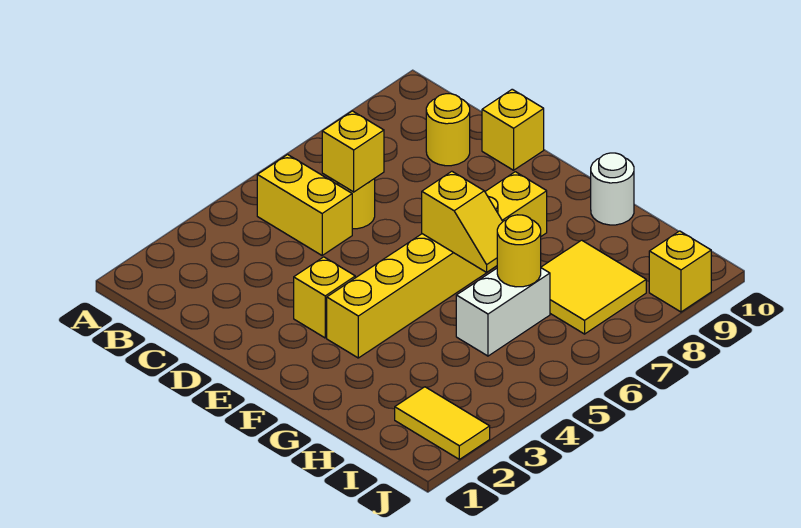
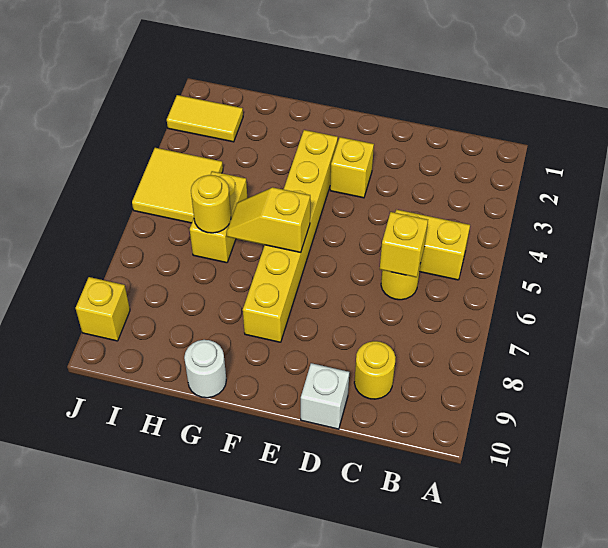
yellow 1x1 brick [482,89,544,170] -> white 1x1 brick [301,363,349,429]
white 1x2 brick [456,268,550,356] -> yellow 1x2 brick [190,171,247,263]
yellow 2x2 tile [541,240,646,334] -> yellow 2x2 tile moved to [132,148,223,223]

